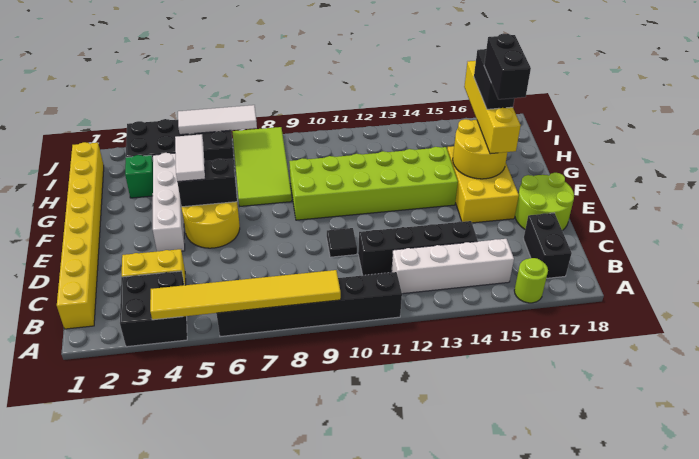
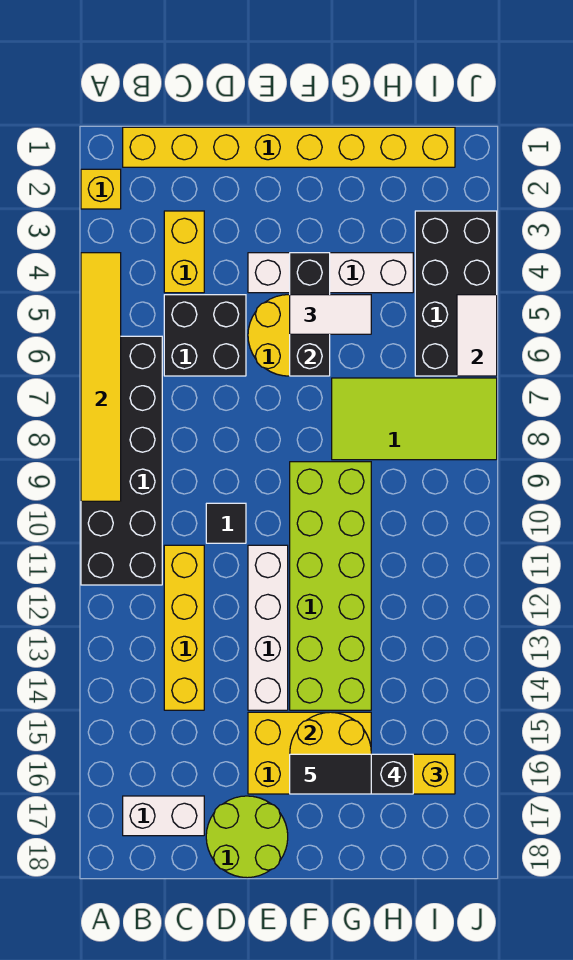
none -> yellow 1x1 brick [81,169,121,209]
black 2x2 brick [120,271,187,347] -> black 2x2 brick moved to [164,295,246,376]
black 1x6 brick [217,272,402,337] -> black 2x6 brick [81,336,162,585]
lime 1x1 round brick [514,258,548,303] -> none
white 1x4 brick [391,239,514,294] -> white 1x4 brick moved to [248,545,288,710]
black 1x2 brick [524,213,572,278] -> white 1x2 brick [123,796,204,836]
black 1x4 brick [358,221,478,275] -> yellow 1x4 brick [164,545,204,710]
black 1x2 brick [177,159,237,207] -> black 1x3 brick [290,253,330,376]
black 1x2 brick [484,34,531,99] -> black 1x2 tile [290,754,371,794]
green 1x1 brick [125,155,153,198] -> none
white 1x3 tile [178,105,257,135] -> white 1x2 tile [457,295,497,376]

